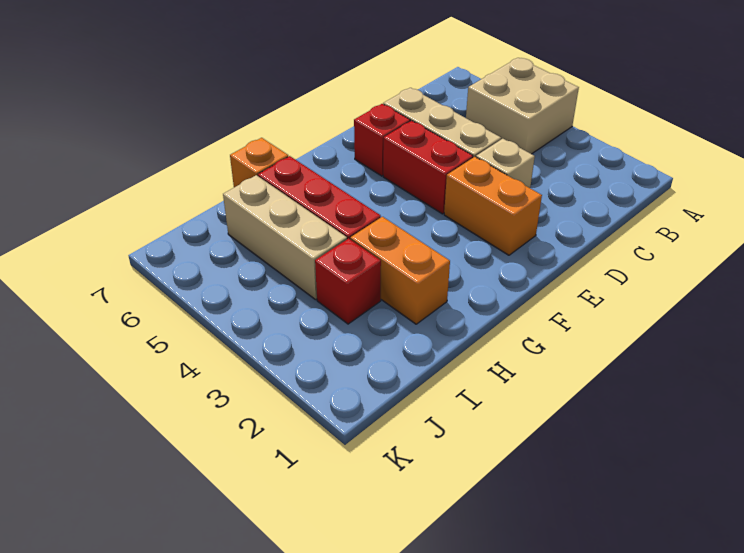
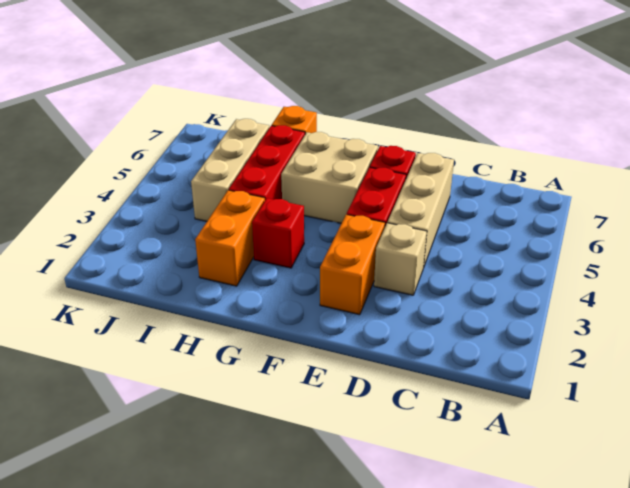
tan 2x2 brick [466,58,579,154] -> tan 2x2 brick moved to [281,132,378,223]
red 1x1 brick [315,238,381,324] -> red 1x1 brick moved to [252,198,304,268]

